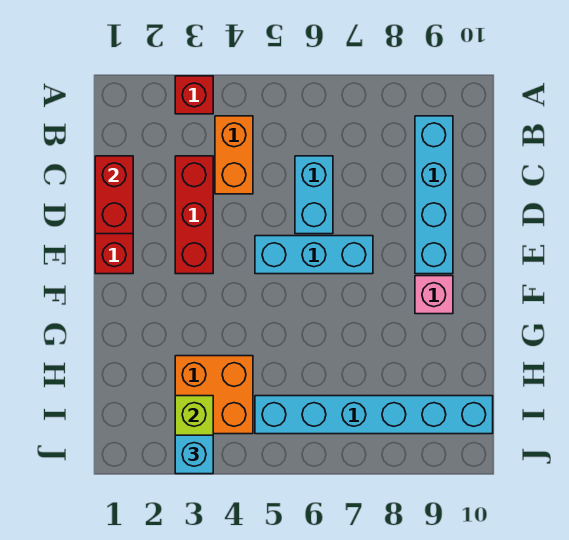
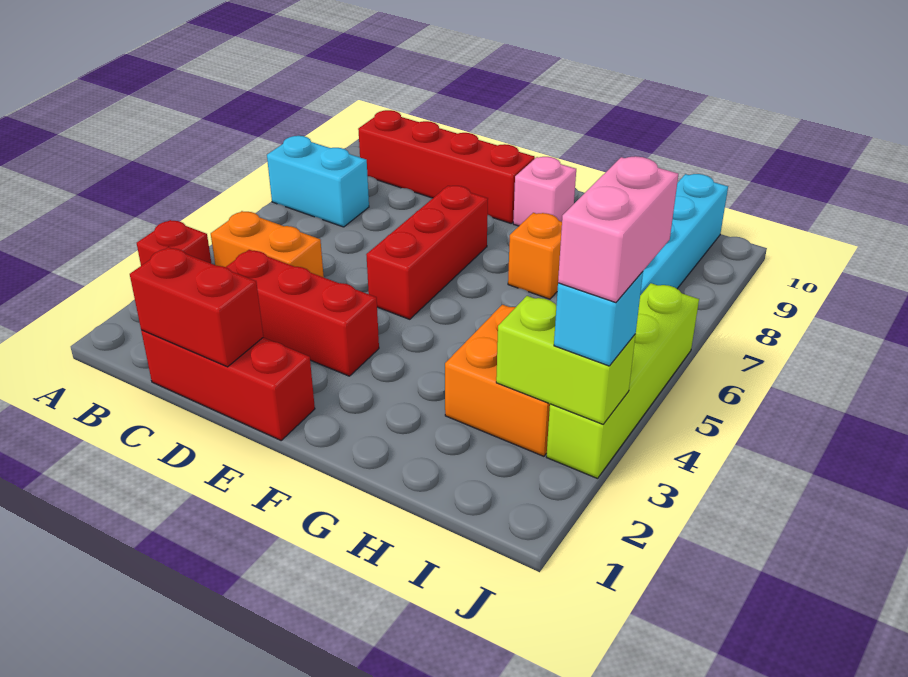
cyan 1x4 brick [415,116,453,274] -> red 1x4 brick [358,110,535,223]
cyan 1x2 brick [295,156,333,234] -> cyan 1x2 brick moved to [267,136,369,227]
cyan 1x3 brick [255,236,373,274] -> red 1x3 brick [366,186,488,319]
none -> orange 1x1 brick [508,213,562,299]
none -> lime 1x4 brick [546,283,699,478]
none -> pink 1x2 brick [558,156,678,303]

